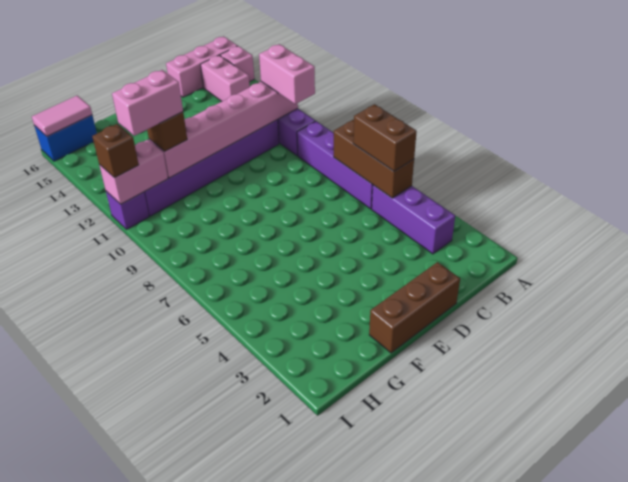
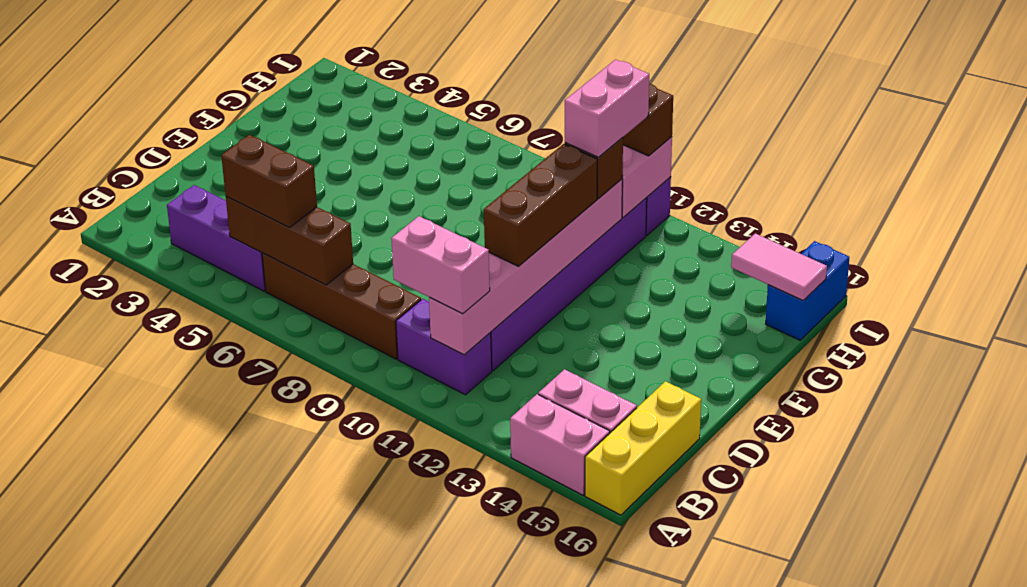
pink 1x1 brick [220,46,254,82] -> pink 1x2 brick [510,394,610,495]
pink 1x3 brick [166,36,237,97] -> yellow 1x3 brick [585,381,701,515]
purple 1x4 brick [297,121,373,209] -> brown 1x4 brick [262,253,421,359]
brown 1x3 brick [369,262,460,353] -> brown 1x3 brick moved to [484,144,597,266]
pink 1x2 tile [32,96,92,136] -> pink 1x2 tile turned to [731,233,827,301]

